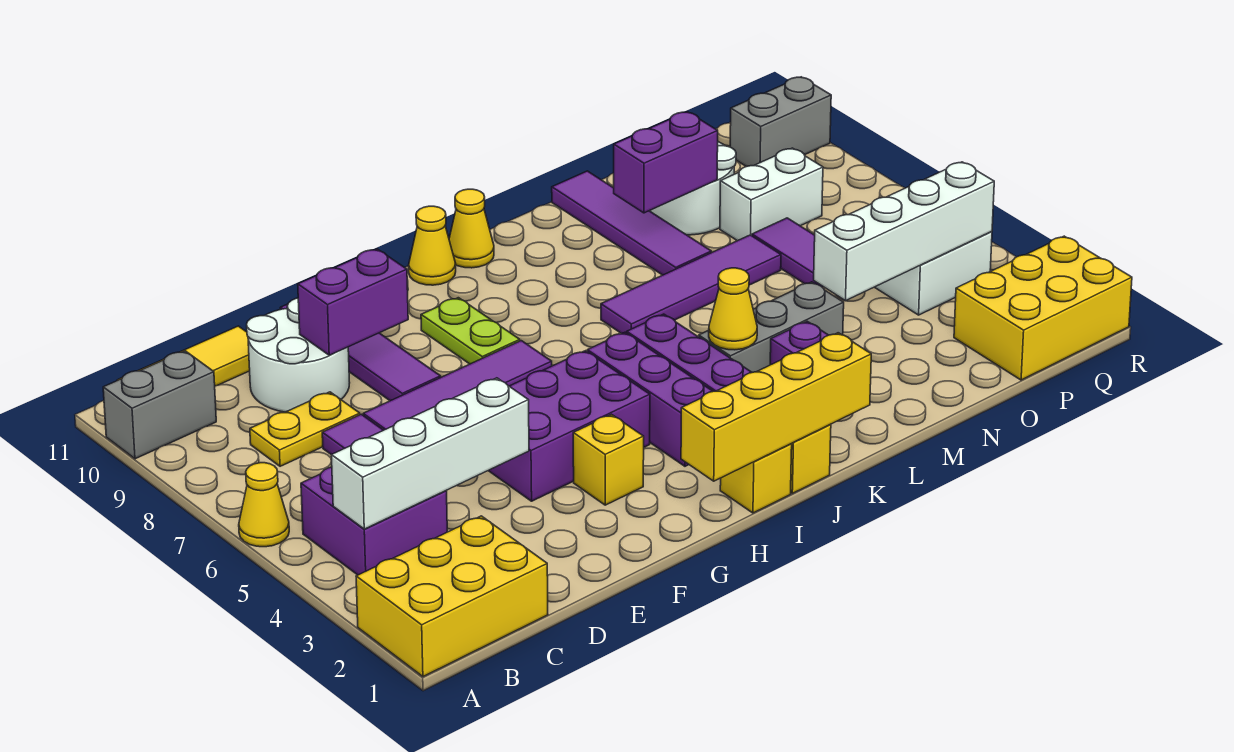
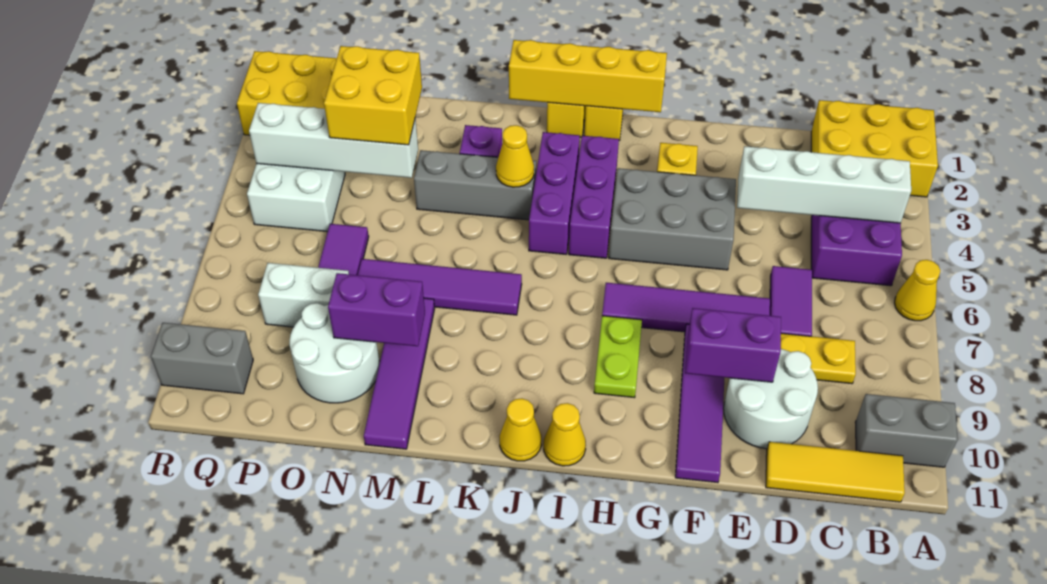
purple 2x3 brick [488,351,650,501] -> grey 2x3 brick [609,168,736,270]
none -> yellow 2x2 brick [324,46,422,145]

